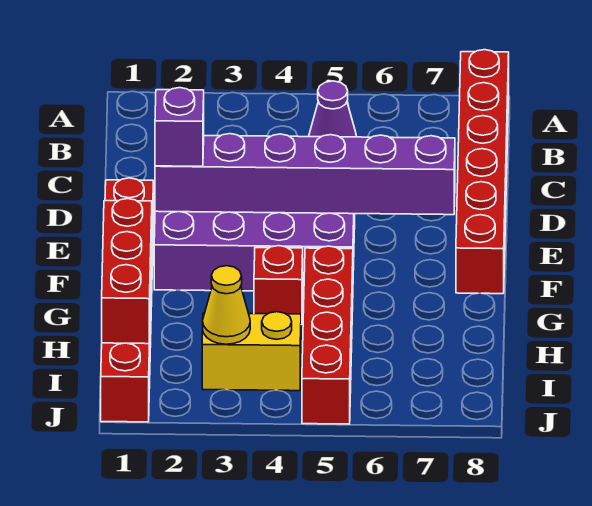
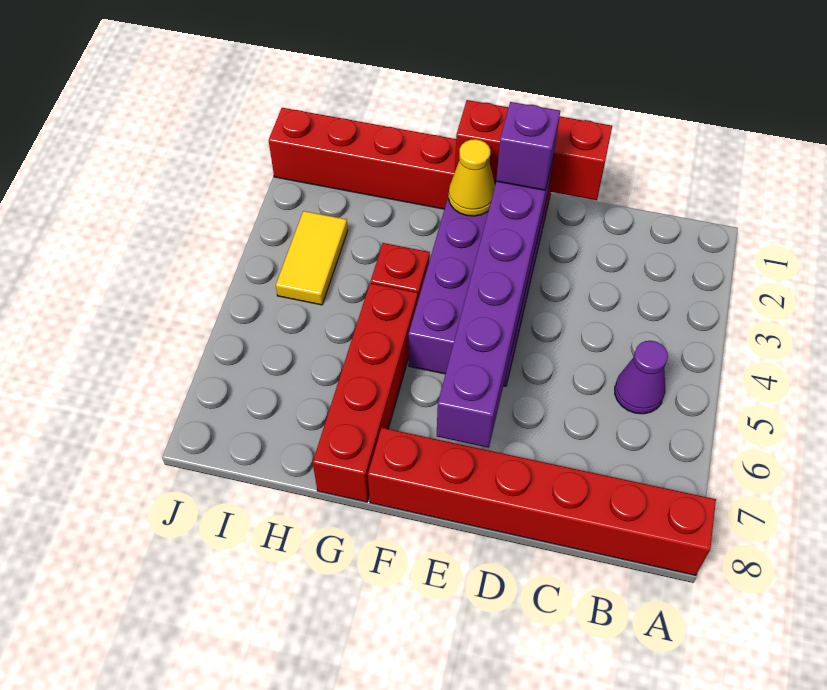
red 1x3 brick [102,199,152,344] -> red 1x3 brick moved to [455,100,612,200]
red 1x4 brick [302,246,353,424] -> red 1x4 brick turned to [313,283,418,502]
yellow 1x2 brick [202,312,301,391] -> yellow 1x2 tile [276,211,348,305]
yellow 1x1 cone [203,266,250,344] -> yellow 1x1 cone moved to [449,139,495,216]

